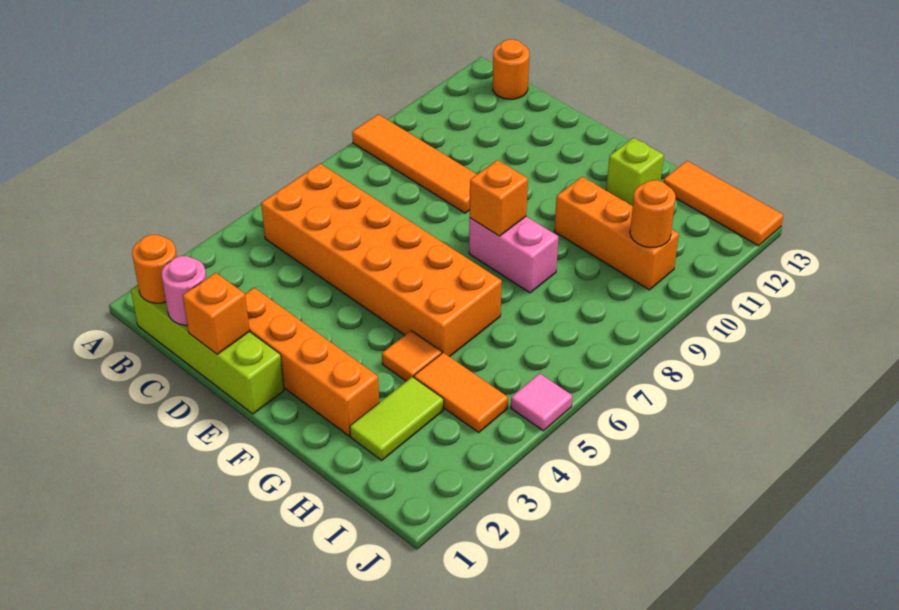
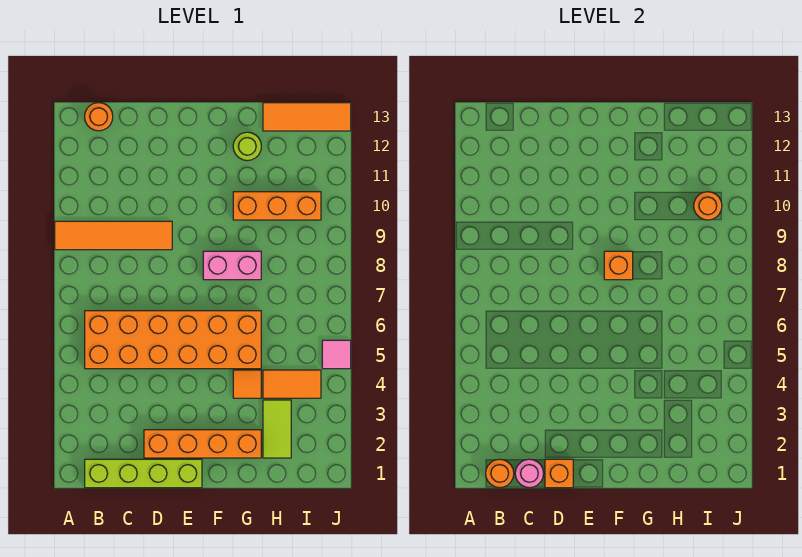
lime 1x1 brick [606,138,664,206] -> lime 1x1 round brick [233,132,261,161]

